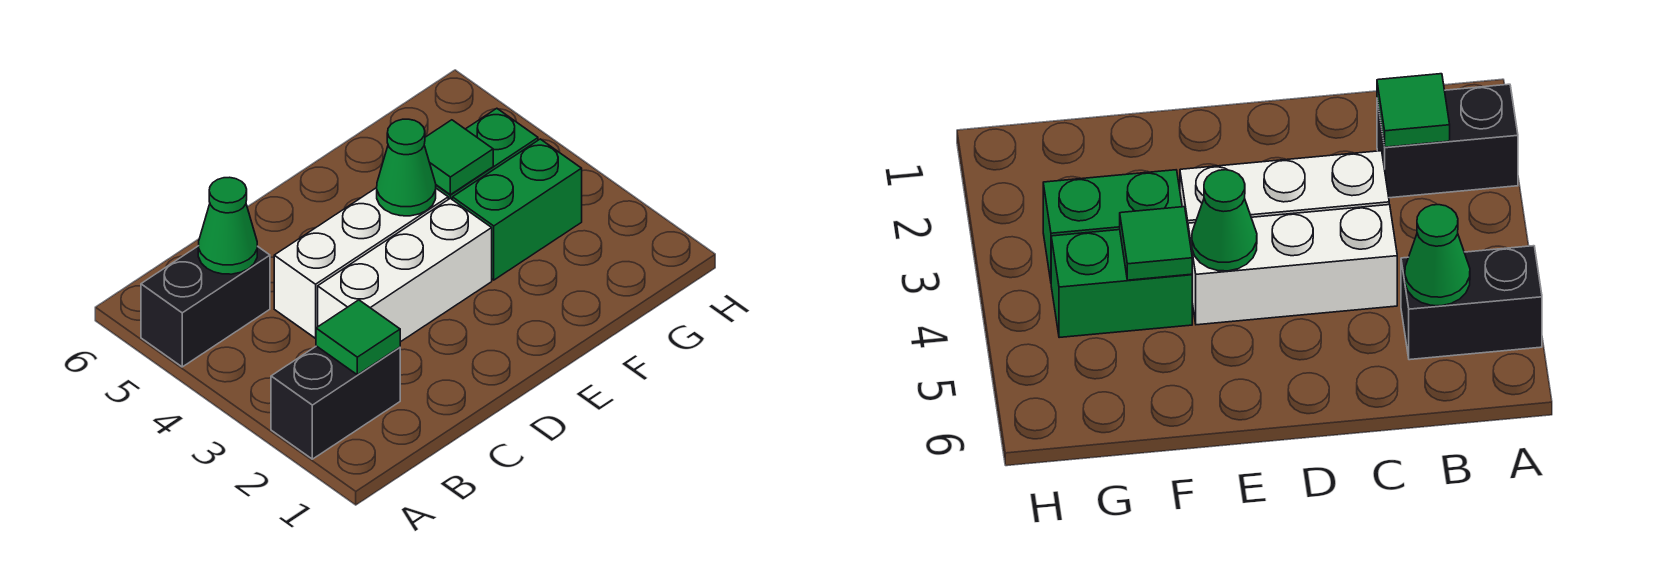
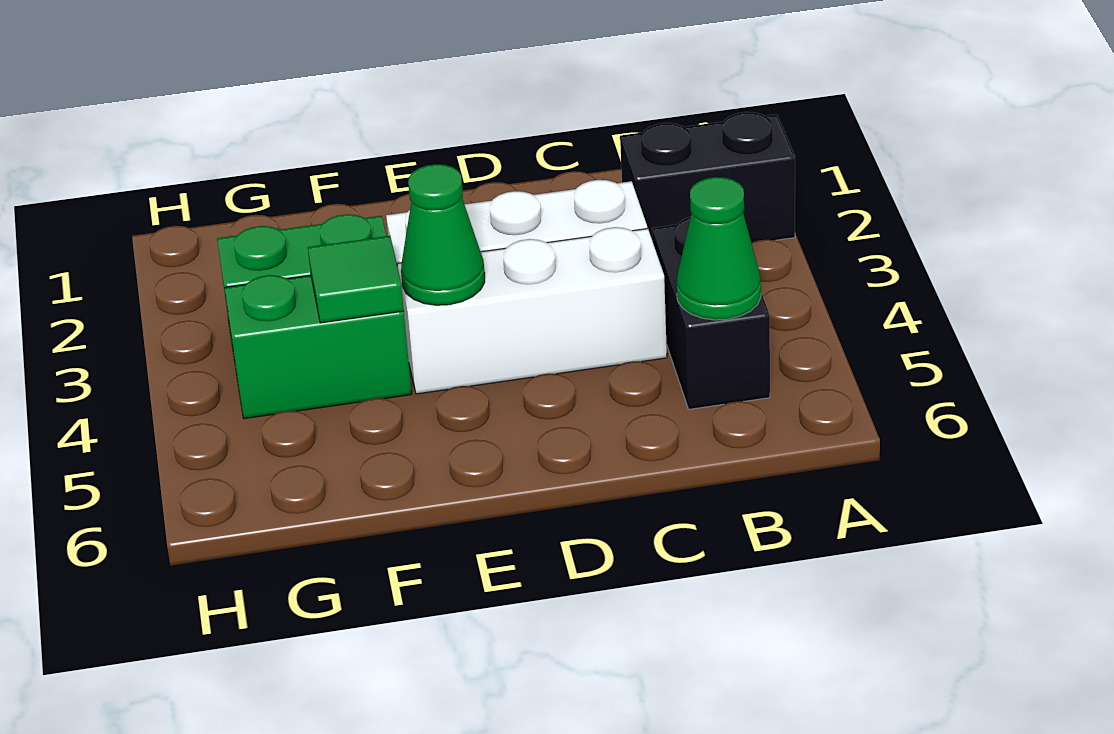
black 1x2 brick [141,246,270,367] -> black 1x2 brick turned to [652,217,770,409]
green 1x1 tile [316,300,400,375] -> none

